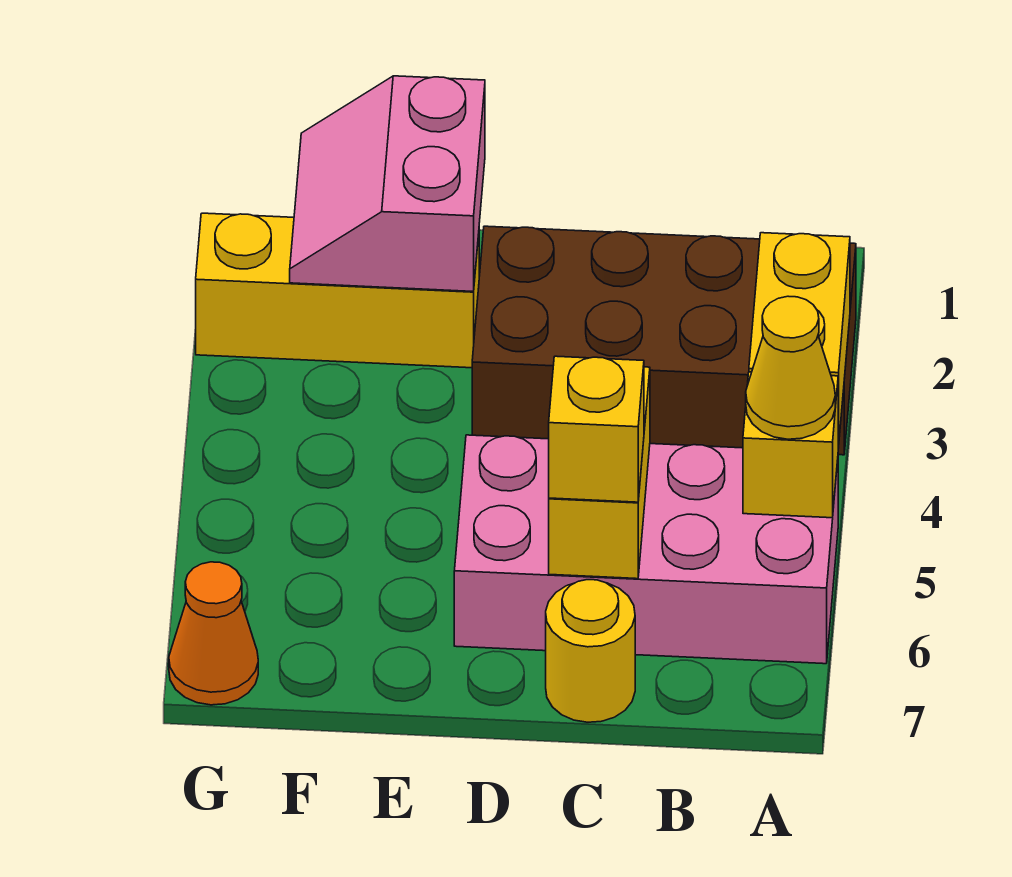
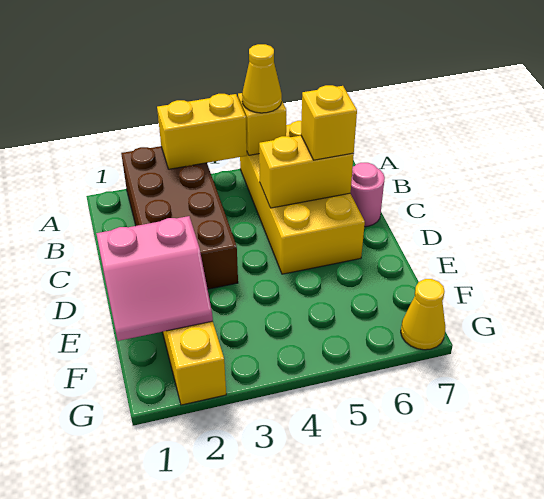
pink 2x4 brick [454,435,838,664] -> yellow 2x4 brick [240,121,365,274]
yellow 1x1 round brick [546,580,635,722] -> pink 1x1 round brick [350,163,385,227]
orange 1x1 cone [169,562,258,705] -> yellow 1x1 cone [401,279,445,350]

